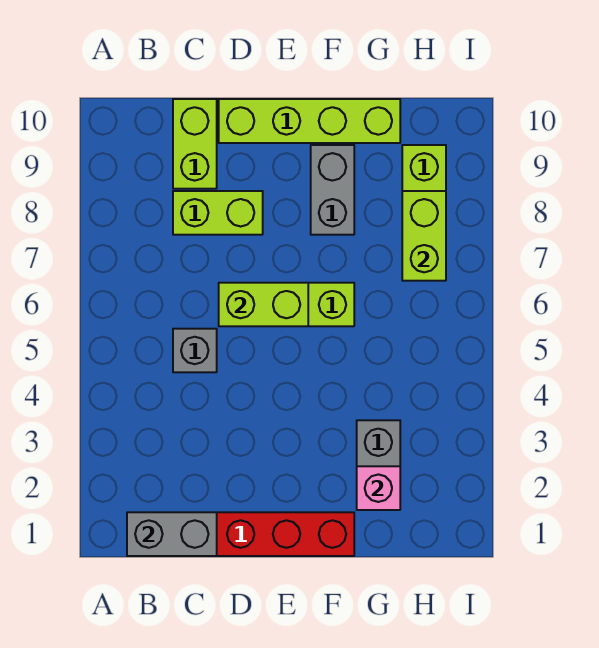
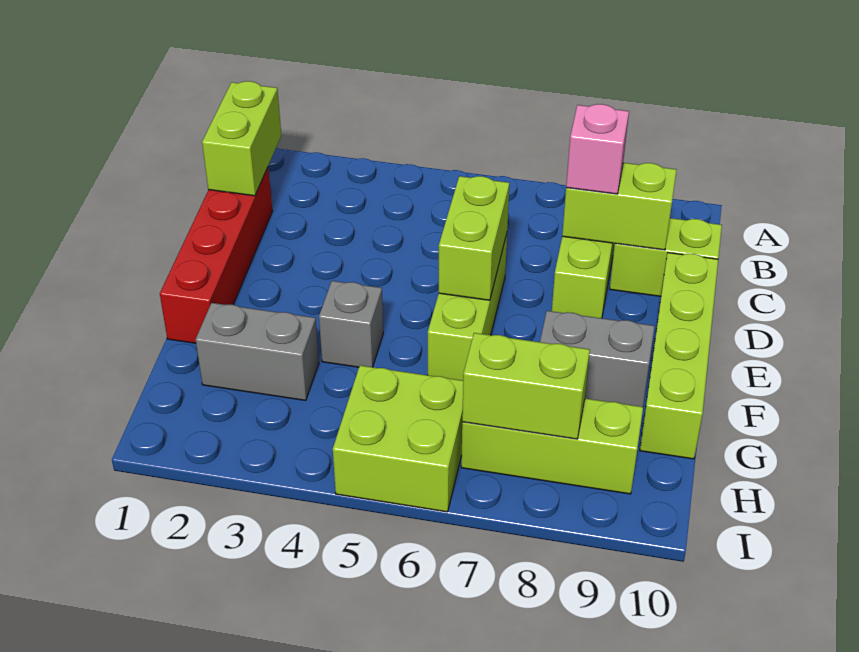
grey 1x2 brick [127,512,217,556] -> lime 1x2 brick [202,81,281,196]
grey 1x1 brick [173,329,217,372] -> grey 1x1 brick moved to [319,281,383,367]
none -> lime 1x2 brick [562,163,676,250]
pink 1x1 brick [357,466,400,510] -> pink 1x1 brick moved to [566,104,629,194]
none -> lime 2x2 brick [333,365,463,512]

